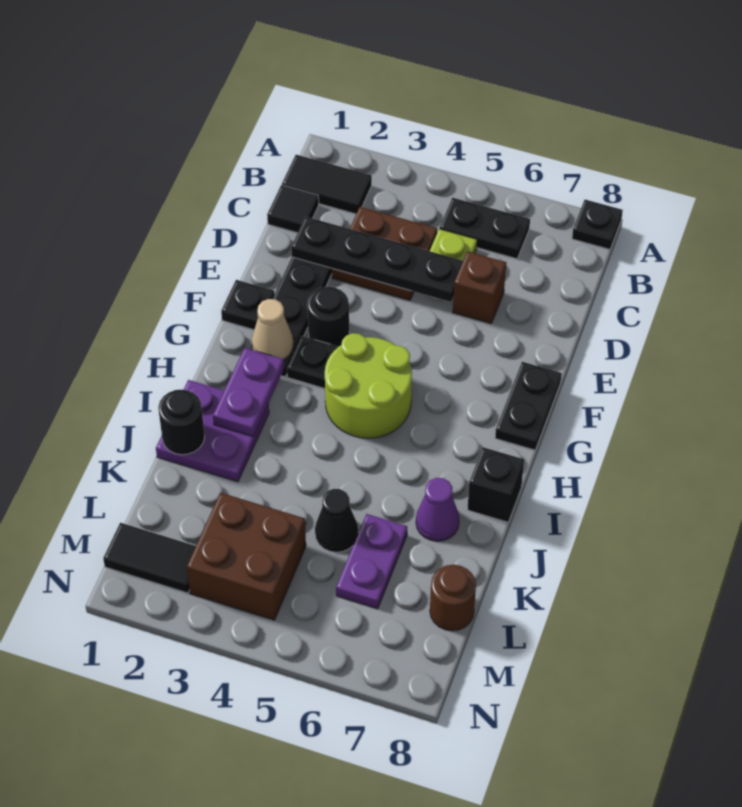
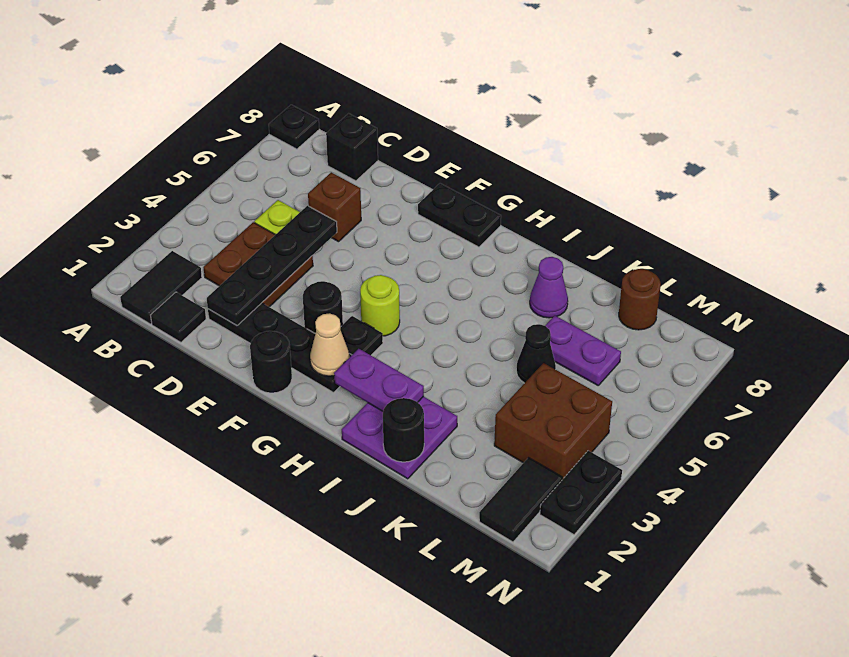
black 1x2 plate [440,198,530,259] -> black 1x2 plate moved to [540,451,622,535]
black 1x1 plate [221,280,274,330] -> black 1x1 round brick [250,331,292,393]
lime 2x2 round brick [325,333,412,438] -> lime 1x1 round brick [360,275,400,336]
black 1x1 brick [467,447,524,522] -> black 1x1 brick moved to [326,113,378,181]

